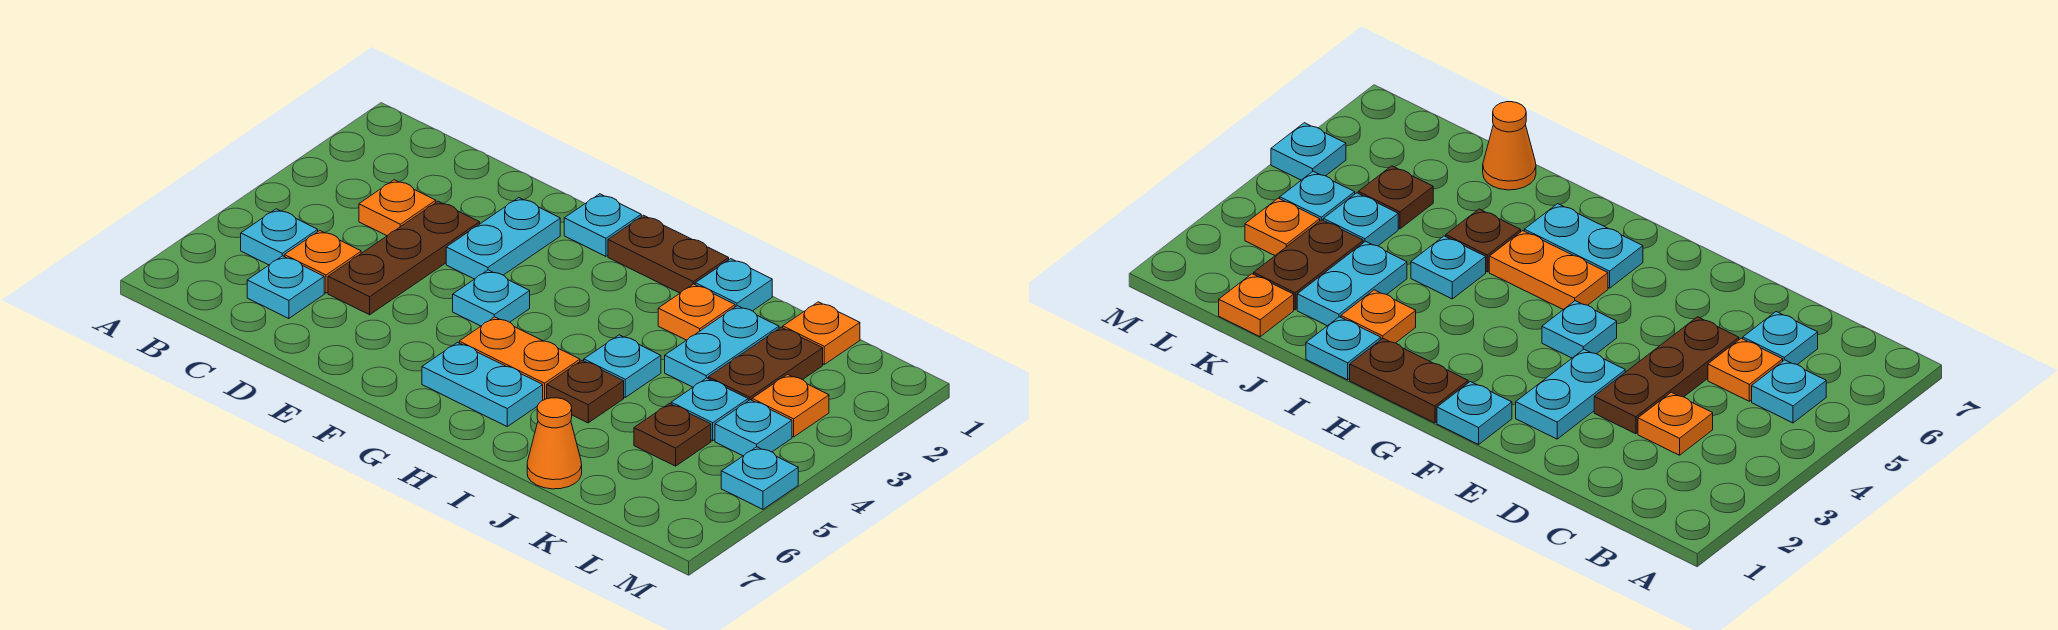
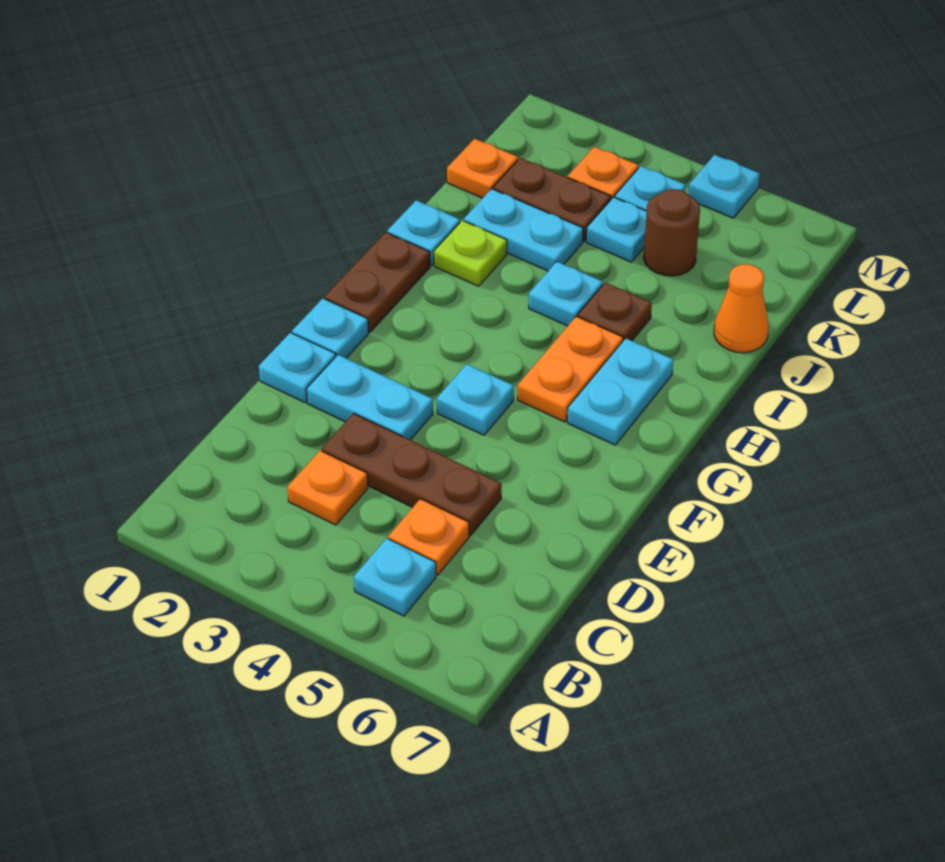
cyan 1x1 plate [247,256,324,319] -> cyan 1x1 plate moved to [259,333,336,402]
orange 1x1 plate [658,284,735,340] -> lime 1x1 plate [434,220,507,286]
brown 1x1 plate [634,404,711,466] -> brown 1x1 round brick [644,189,700,276]

